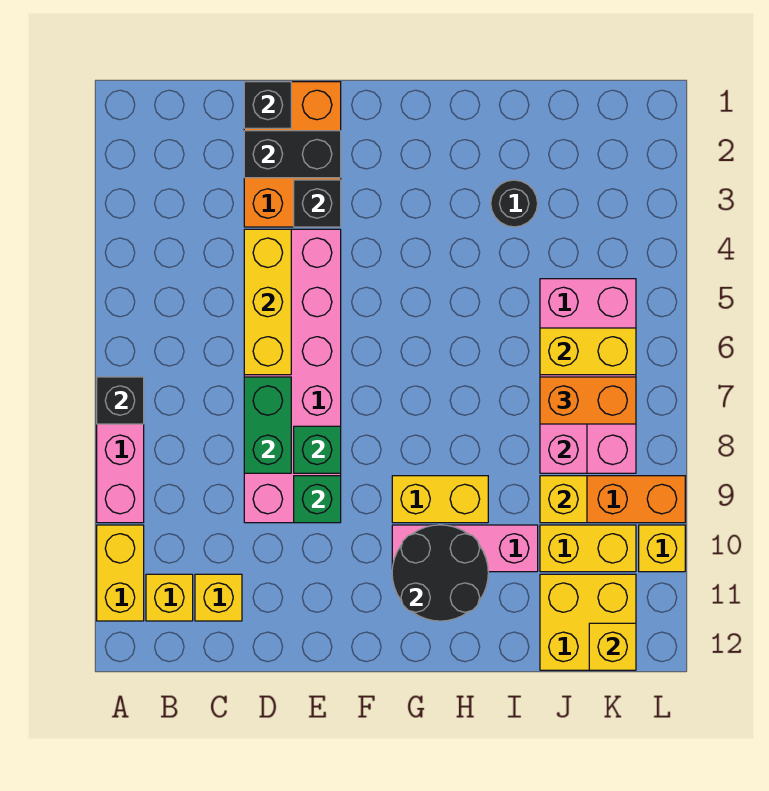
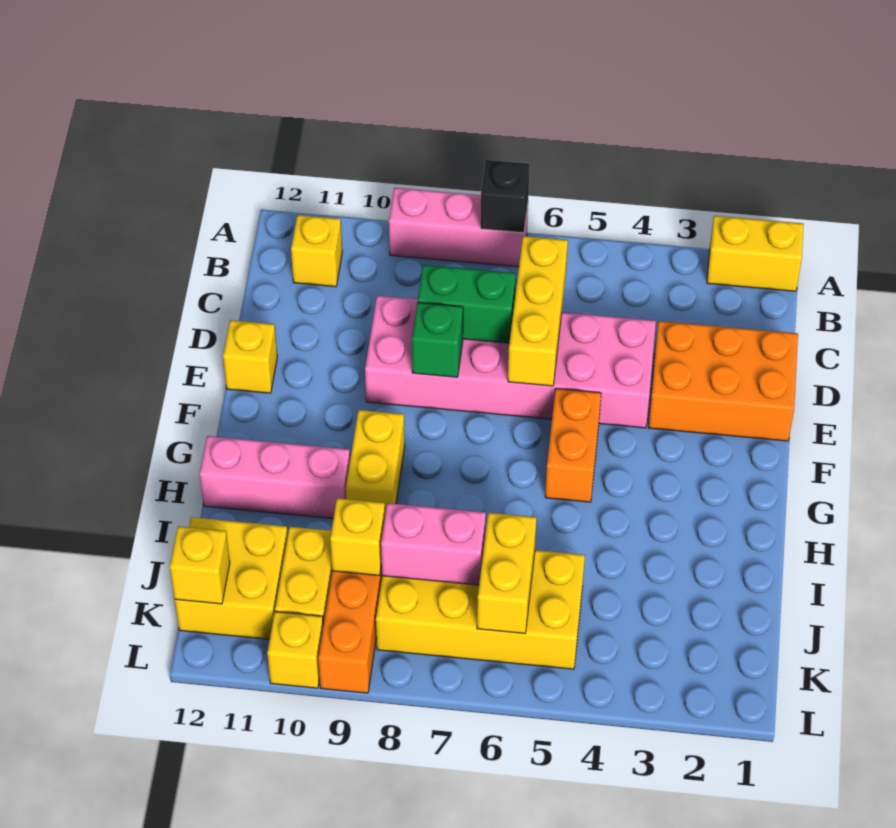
yellow 1x2 brick [97,525,144,621] -> yellow 1x2 brick moved to [707,216,804,291]
yellow 1x1 brick [195,574,242,621] -> yellow 1x1 brick moved to [223,320,277,393]
black 1x1 brick [244,82,291,128] -> none
black 1x2 brick [244,131,341,178] -> none
yellow 1x3 brick [244,229,291,375] -> yellow 1x3 brick turned to [508,236,568,386]
black 1x1 brick [294,180,341,227] -> none
green 1x1 brick [294,476,341,523] -> none
pink 1x3 brick [392,525,538,572] -> pink 1x3 brick turned to [200,436,350,519]
black 2x2 round brick [392,525,488,621] -> none
black 1x1 round brick [491,180,538,227] -> none
pink 2x4 brick [540,279,636,473] -> yellow 2x4 brick [376,550,585,669]
orange 1x2 brick [540,377,636,424] -> orange 1x2 brick moved to [545,389,601,502]

